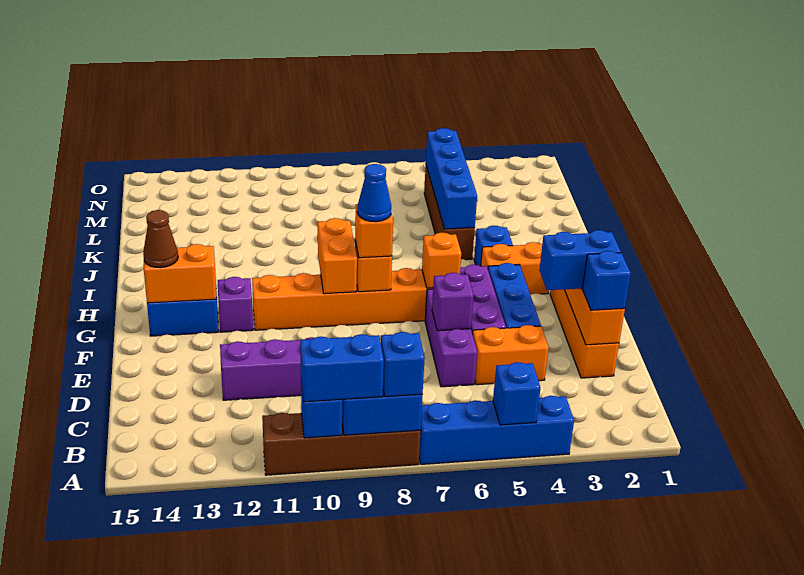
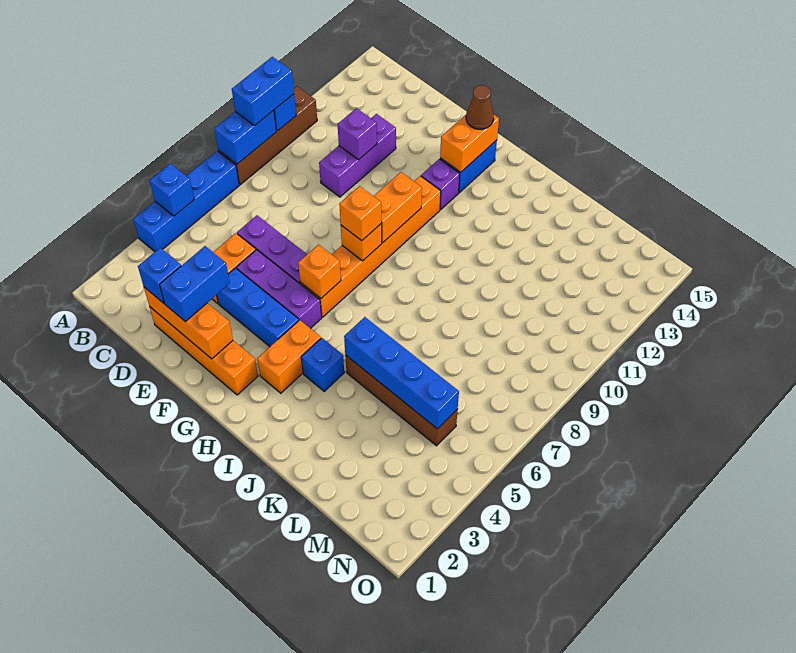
blue 1x1 brick [381,332,425,397] -> none
purple 1x1 brick [432,273,474,331] -> purple 1x1 brick moved to [338,108,377,160]
blue 1x1 cone [357,164,391,222] -> none
orange 1x2 brick [318,218,357,294] -> orange 1x2 brick turned to [374,172,422,242]

